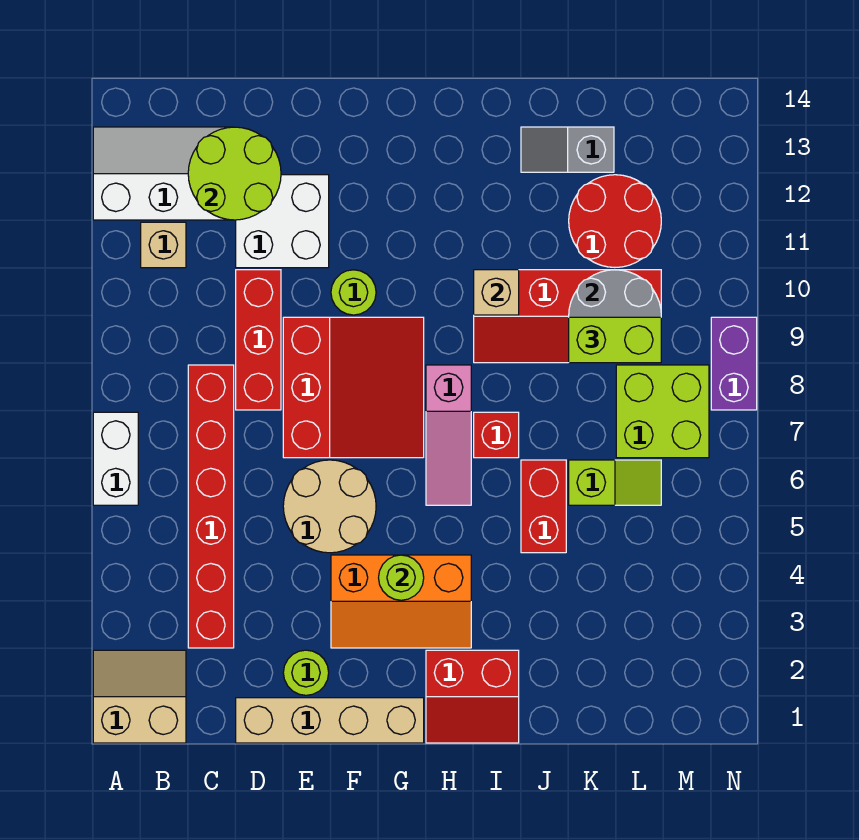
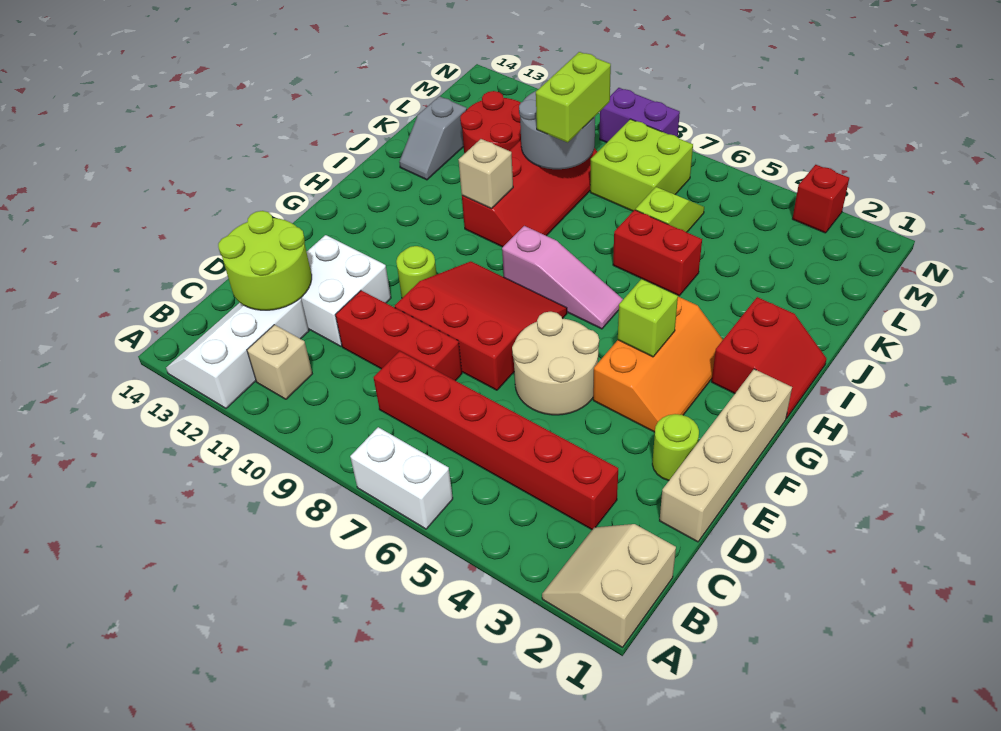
lime 1x1 round brick [379,555,424,600] -> lime 1x1 brick [618,279,678,357]
red 1x1 brick [474,412,519,458] -> red 1x1 brick moved to [792,165,849,233]

